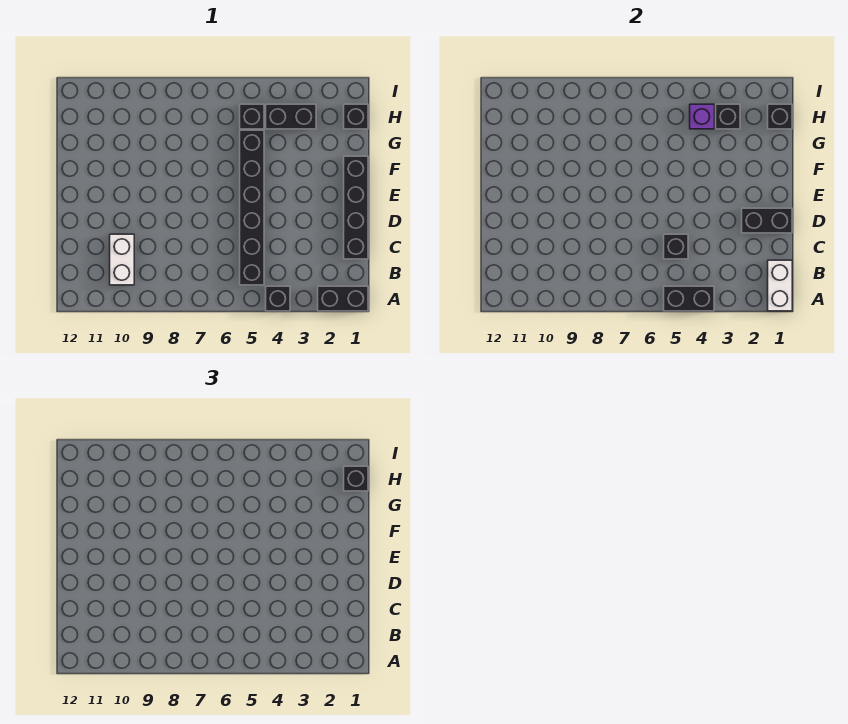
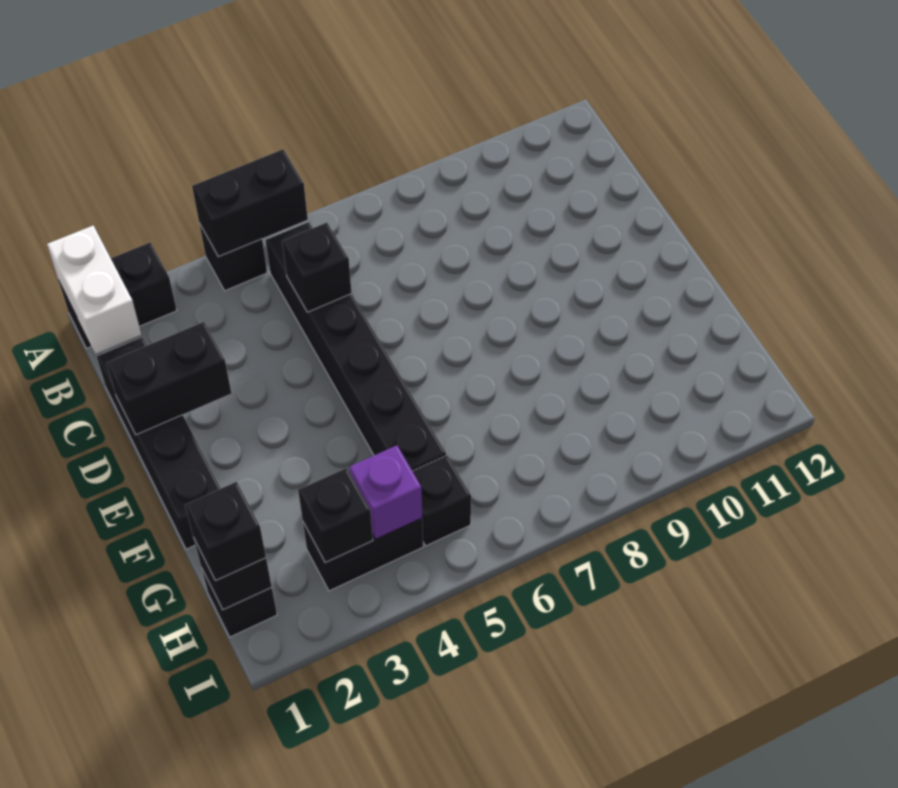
white 1x2 brick [110,234,134,285] -> none

